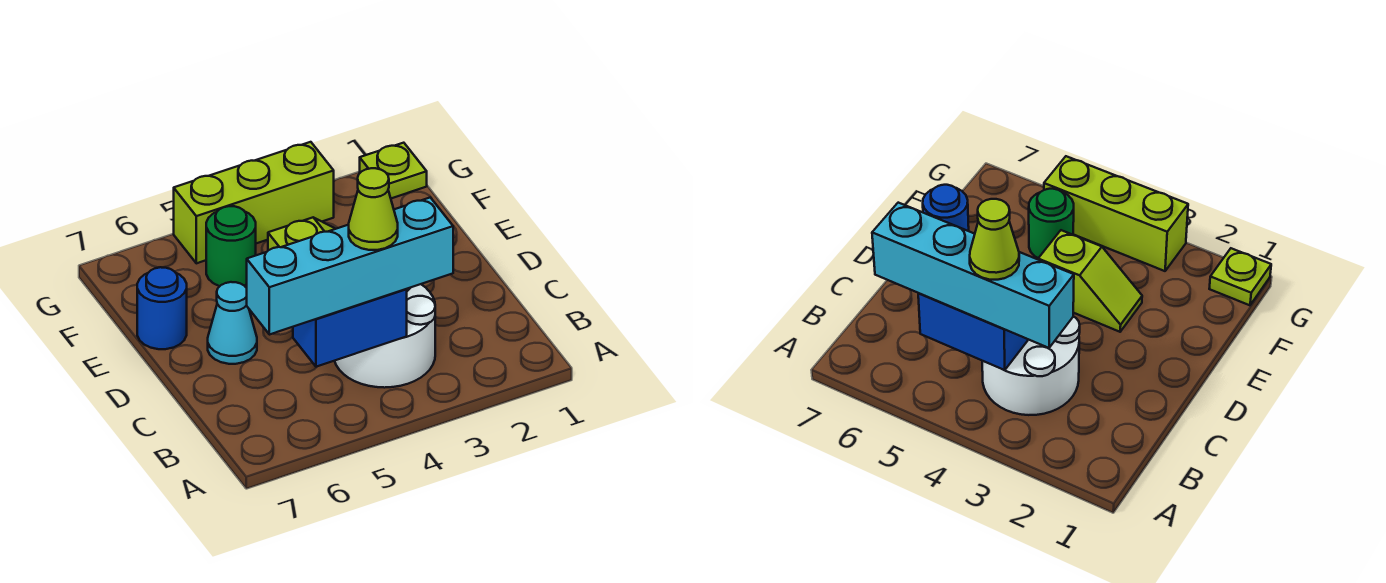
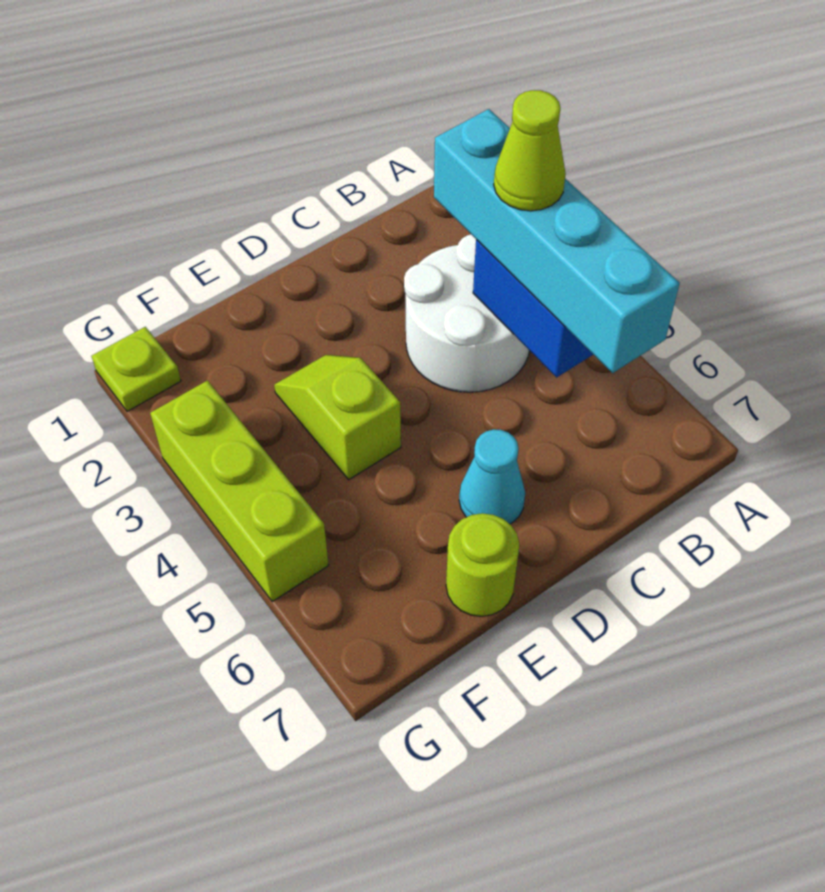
blue 1x1 round brick [137,267,187,349] -> lime 1x1 round brick [446,513,519,616]
green 1x1 round brick [206,206,256,286] -> none

